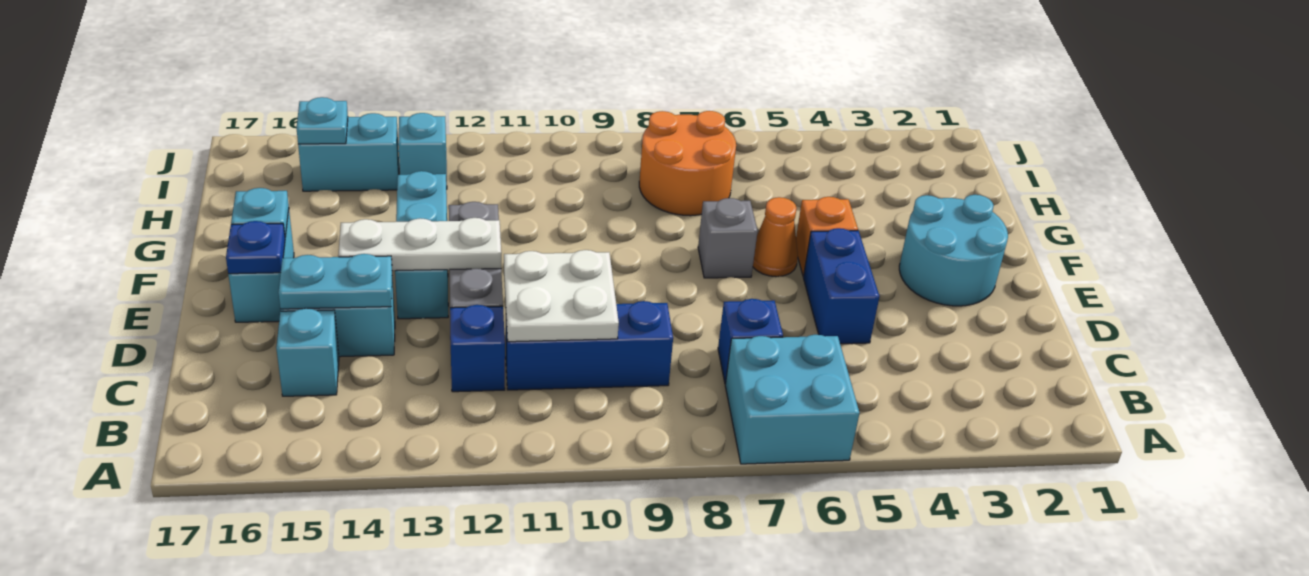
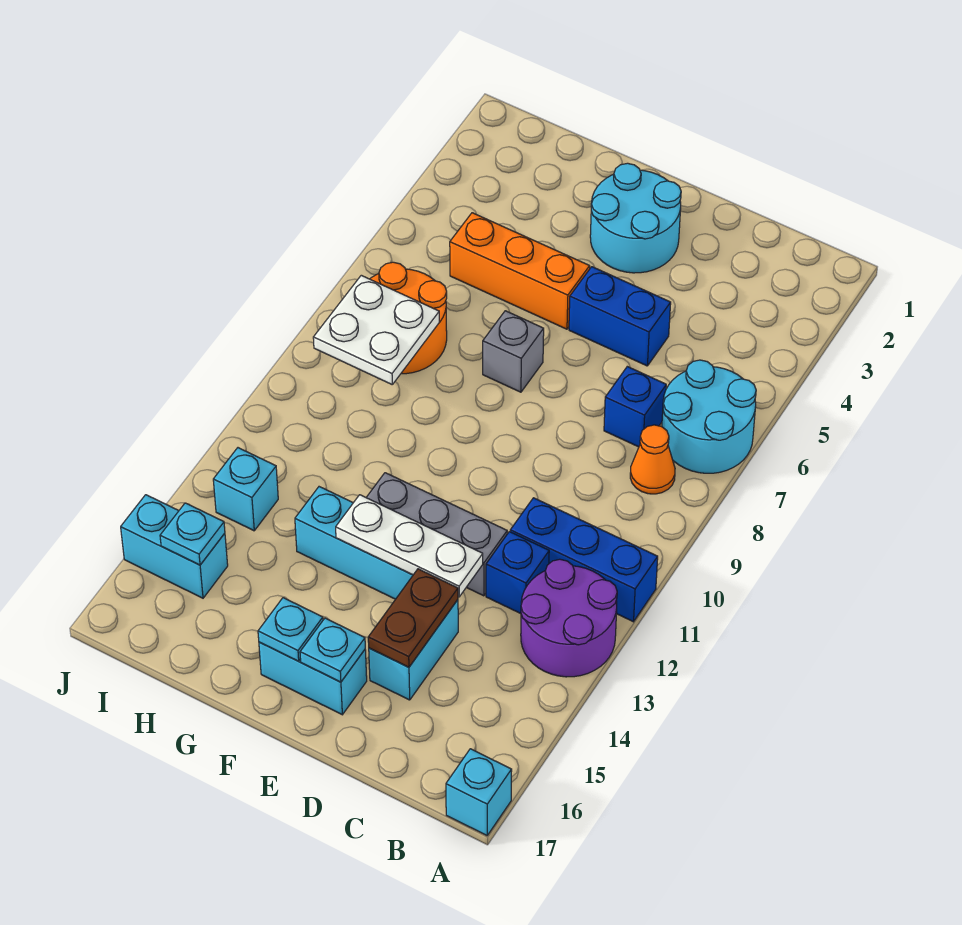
cyan 2x2 brick [725,335,859,464] -> cyan 2x2 round brick [662,360,756,473]
none -> purple 2x2 round brick [521,559,617,677]
blue 1x3 brick [506,301,673,390] -> blue 1x3 brick turned to [510,498,658,622]
white 2x2 plate [504,250,619,342] -> white 2x2 plate moved to [313,275,439,384]
cyan 1x1 brick [276,308,339,396] -> cyan 1x1 brick moved to [446,749,512,835]
cyan 1x2 plate [278,254,392,309] -> brown 1x2 plate [368,569,458,667]
white 1x3 plate [338,218,501,271] -> white 1x3 plate turned to [336,495,483,597]
blue 1x1 plate [226,221,285,274] -> cyan 1x1 plate [300,618,365,682]
orange 1x1 brick [796,197,858,276] -> orange 1x3 brick [450,213,590,329]
orange 1x1 cone [753,197,798,277] -> orange 1x1 cone moved to [630,425,675,494]
cyan 1x2 brick [298,113,399,191] -> cyan 1x2 brick turned to [121,495,228,598]

